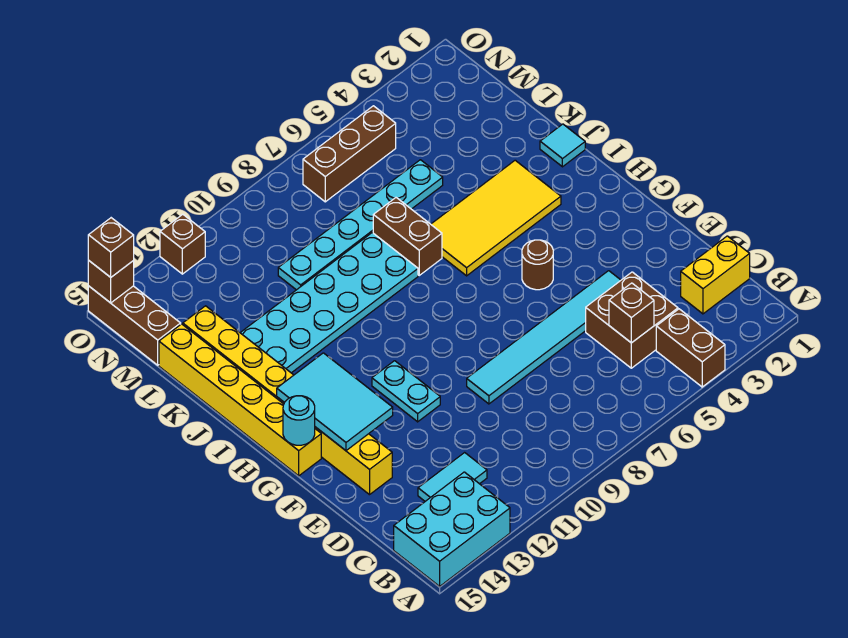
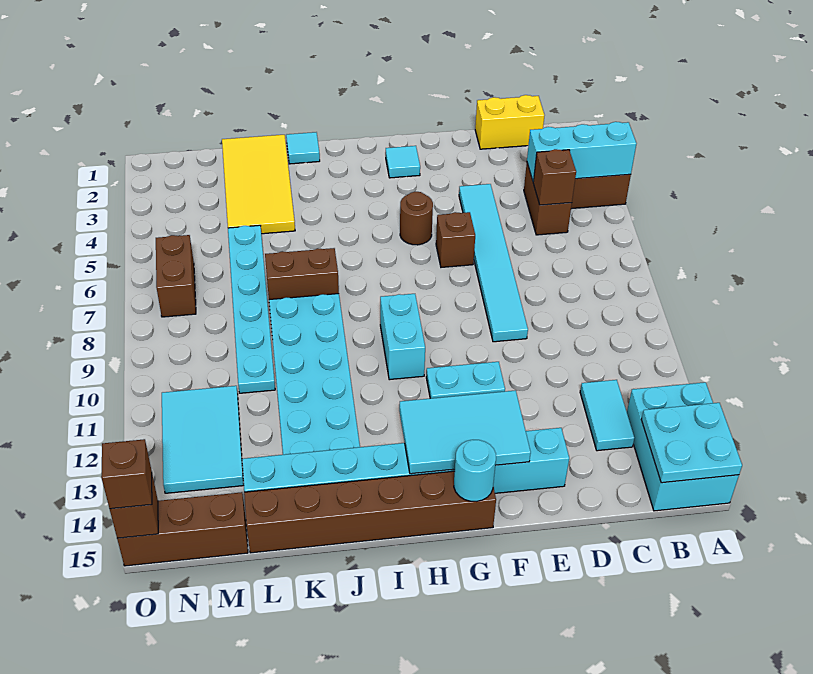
none -> cyan 1x3 brick [527,122,637,182]
none -> cyan 2x2 plate [641,403,742,483]
yellow 1x2 brick [681,236,750,314] -> yellow 1x2 brick turned to [475,95,545,149]
brown 2x2 brick [586,272,678,368] -> brown 1x2 brick [524,163,572,235]
yellow 1x8 brick [183,306,392,495] -> cyan 1x8 brick [242,428,569,493]
none -> cyan 1x1 tile [386,146,420,178]
yellow 1x6 brick [159,324,321,476] -> brown 1x6 brick [244,471,496,553]
none -> cyan 1x2 brick [380,294,425,380]
yellow 2x4 tile [431,160,561,276] -> yellow 2x4 tile moved to [222,135,295,234]
none -> cyan 2x3 tile [162,386,244,493]
brown 1x3 brick [303,106,396,202] -> brown 1x2 brick [156,235,196,317]
brown 1x1 brick [160,214,205,274] -> brown 1x1 brick moved to [436,212,475,267]

